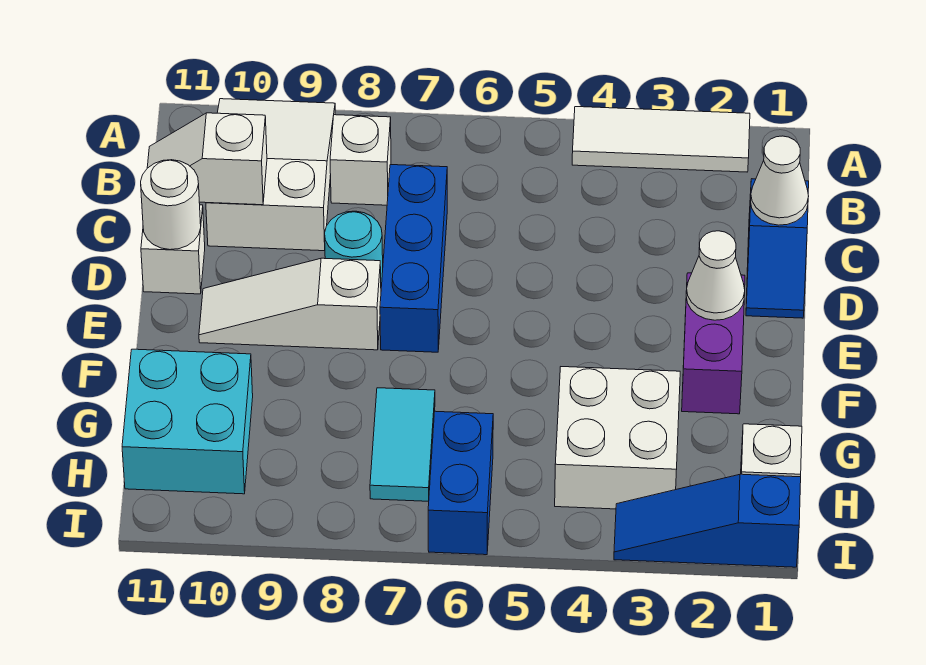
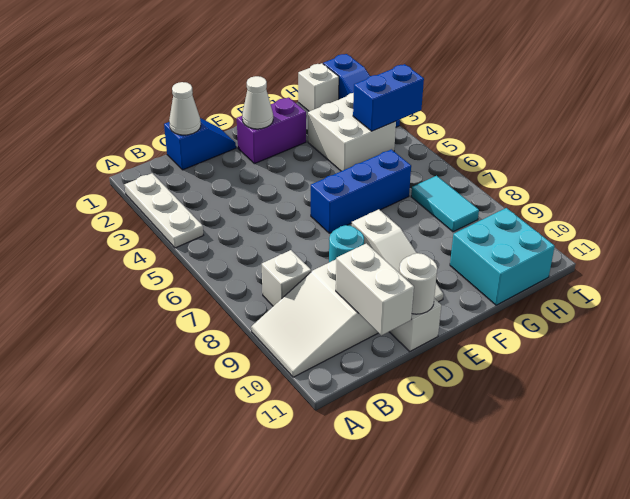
white 1x3 tile [572,107,750,172] -> white 1x3 plate [124,173,203,248]
blue 1x3 brick [380,165,447,352] -> blue 1x3 brick moved to [311,149,411,233]
white 1x2 slope [147,113,267,205] -> white 1x2 brick [336,243,414,336]
cyan 1x2 tile [370,388,435,501] -> cyan 1x2 tile turned to [411,176,479,232]
blue 1x2 brick [428,411,493,555] -> blue 1x2 brick moved to [353,64,424,131]

